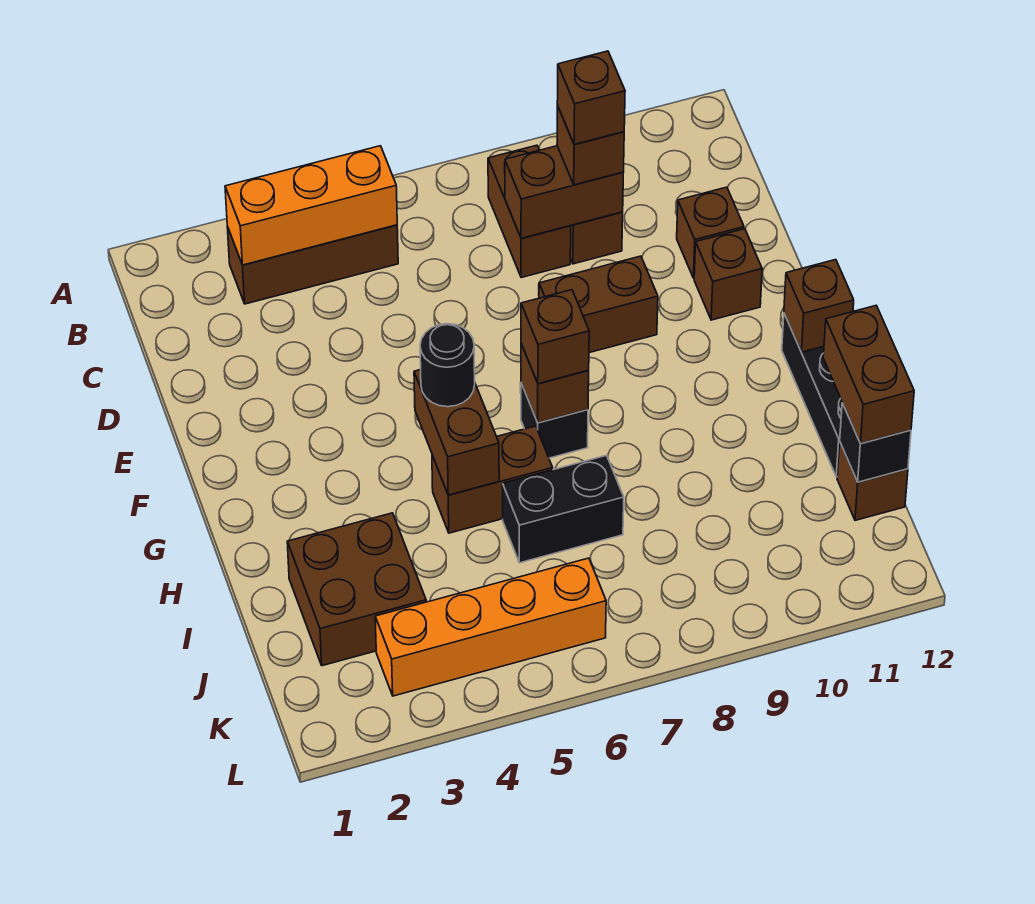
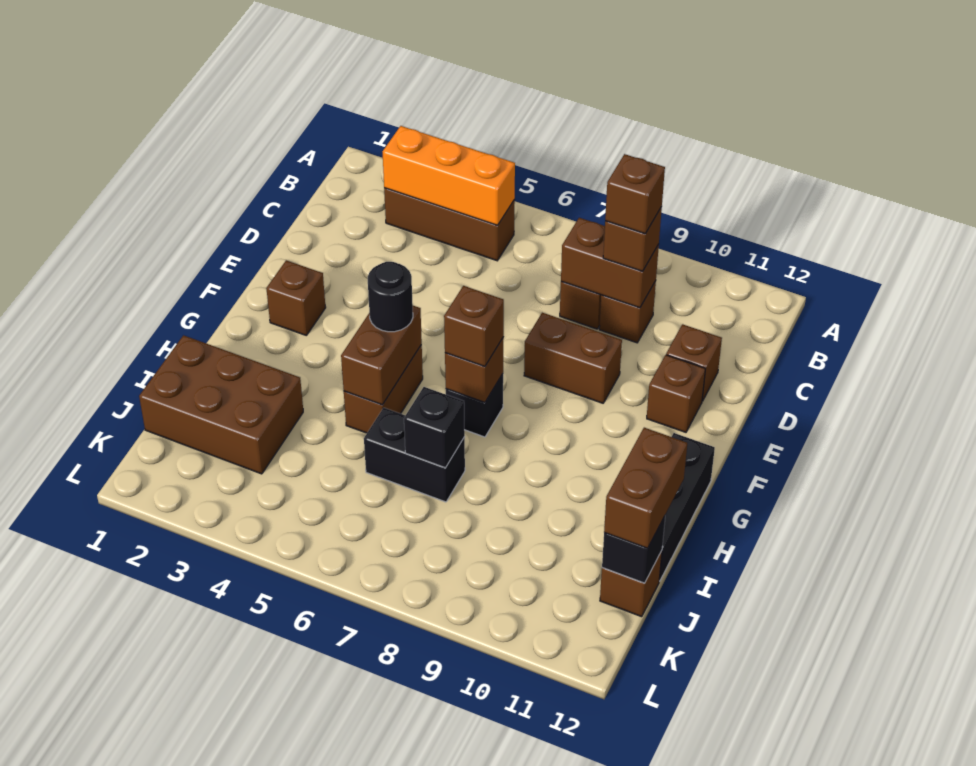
brown 1x1 brick [784,260,854,352] -> brown 1x1 brick moved to [266,260,326,335]
brown 1x2 brick [432,426,553,533] -> brown 1x2 brick turned to [344,345,423,433]
brown 2x2 brick [287,513,426,666] -> brown 2x3 brick [139,335,303,474]
none -> black 1x1 brick [404,387,465,468]
orange 1x4 brick [375,558,606,696] -> none

